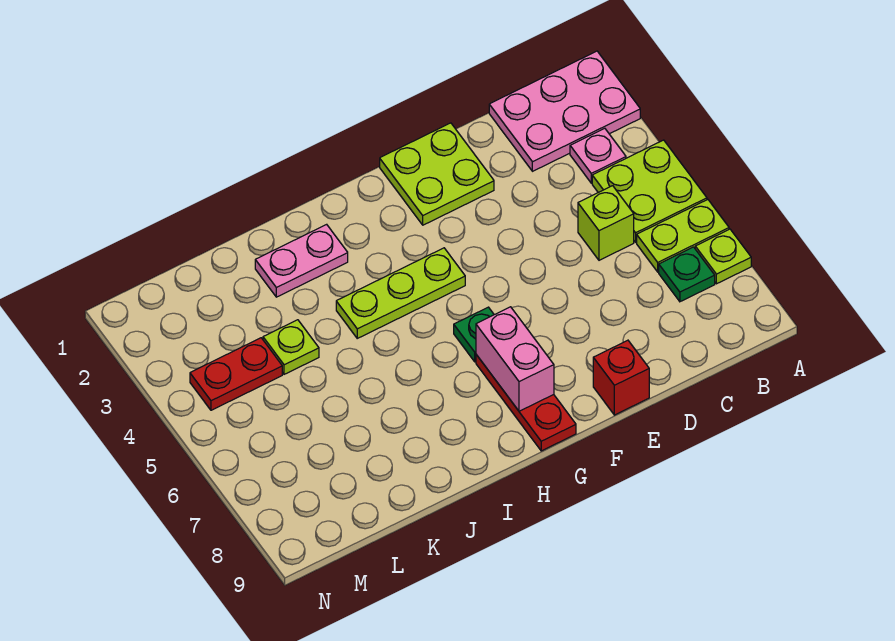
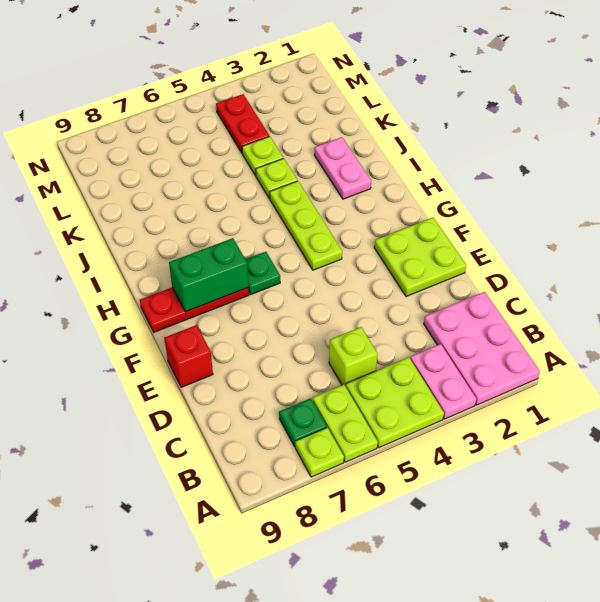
pink 1x1 plate [570,128,626,183] -> pink 1x2 plate [410,344,476,419]
pink 1x2 brick [476,307,554,411] -> green 1x2 brick [169,238,248,312]
none -> lime 1x1 plate [256,158,297,198]

